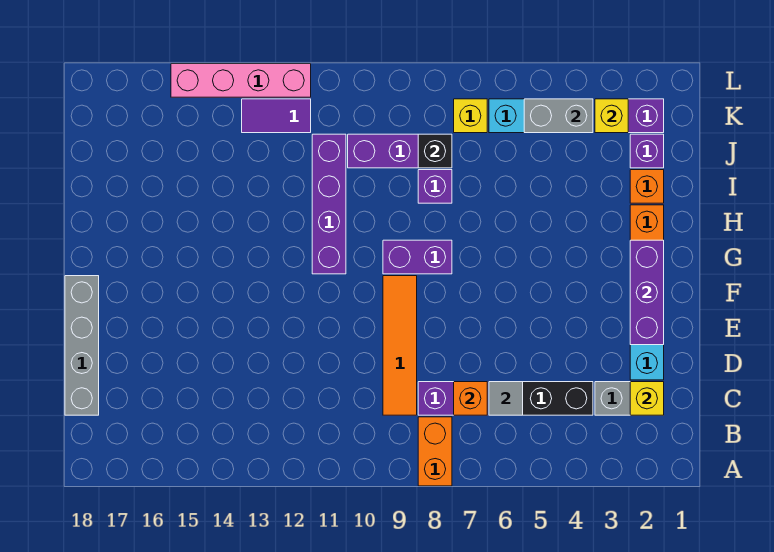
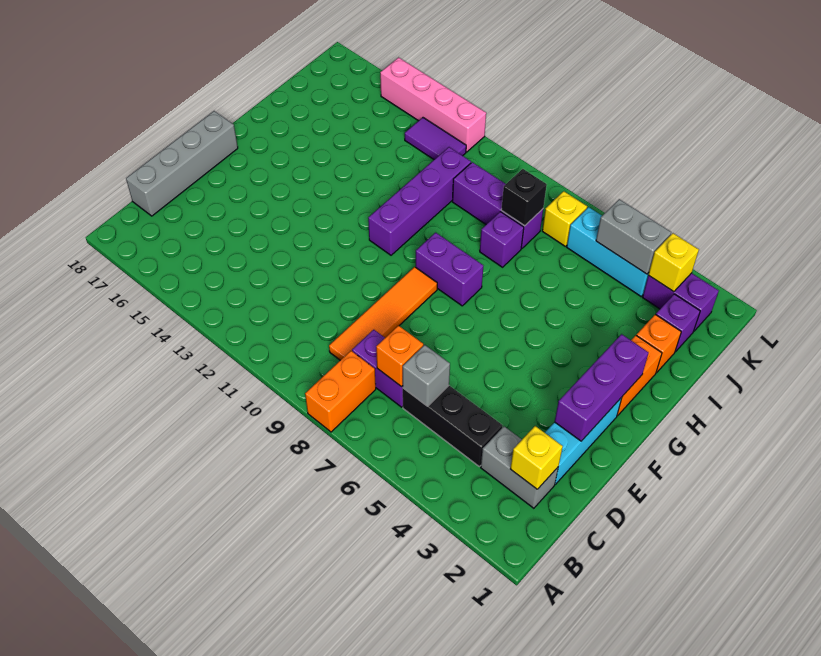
grey 1x1 tile [489,382,523,415] -> grey 1x1 brick [403,345,450,406]

